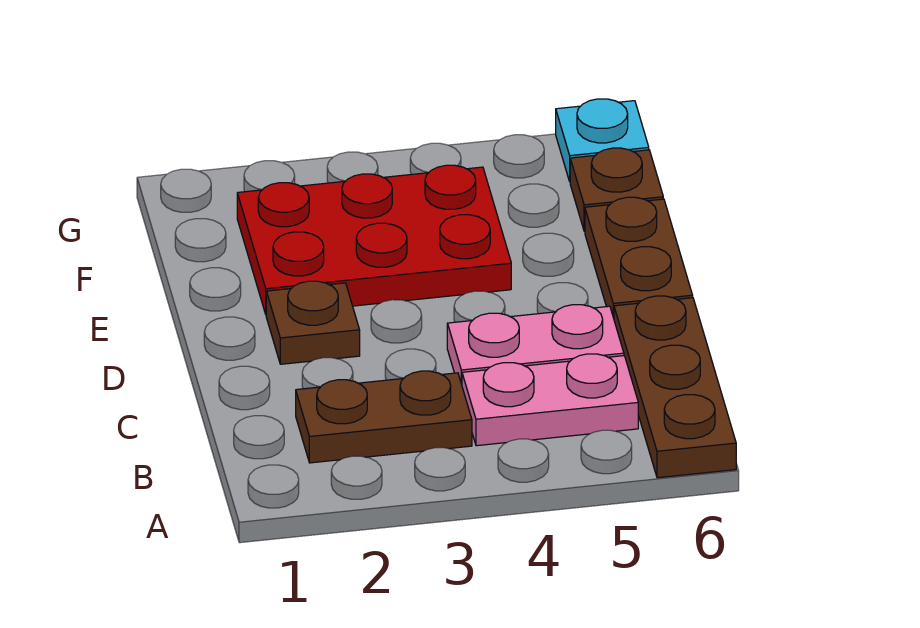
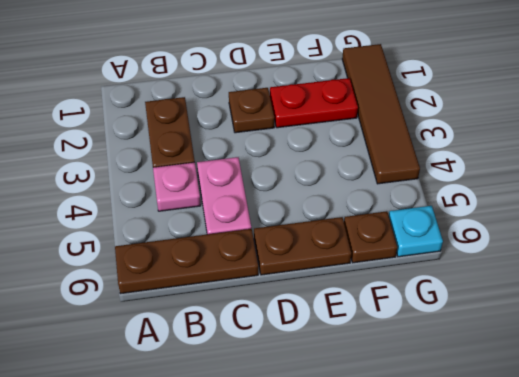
pink 1x2 plate [462,354,638,446] -> pink 1x1 plate [153,162,201,211]
red 2x3 plate [237,165,511,314] -> red 1x2 plate [270,78,358,128]
none -> brown 1x4 tile [342,44,420,184]

